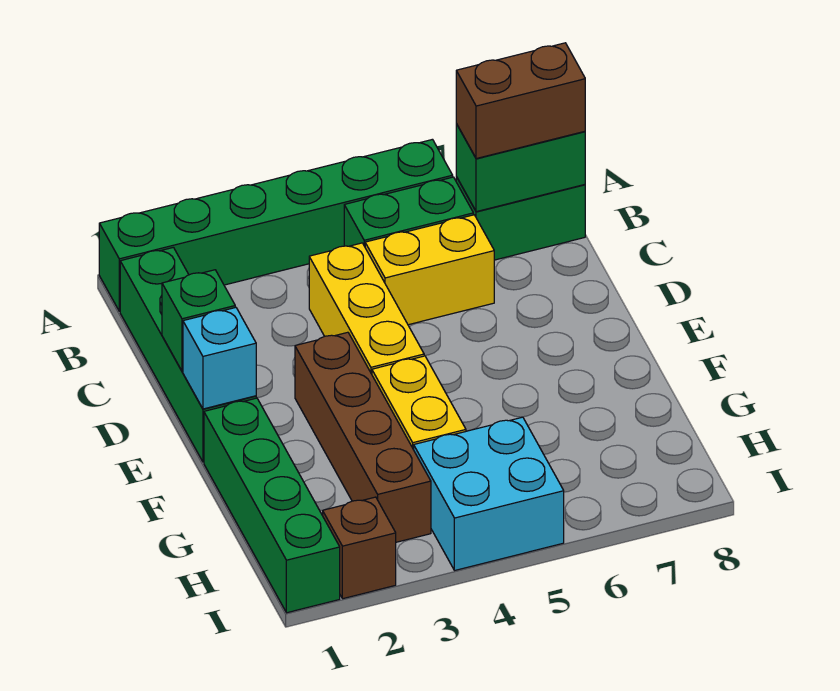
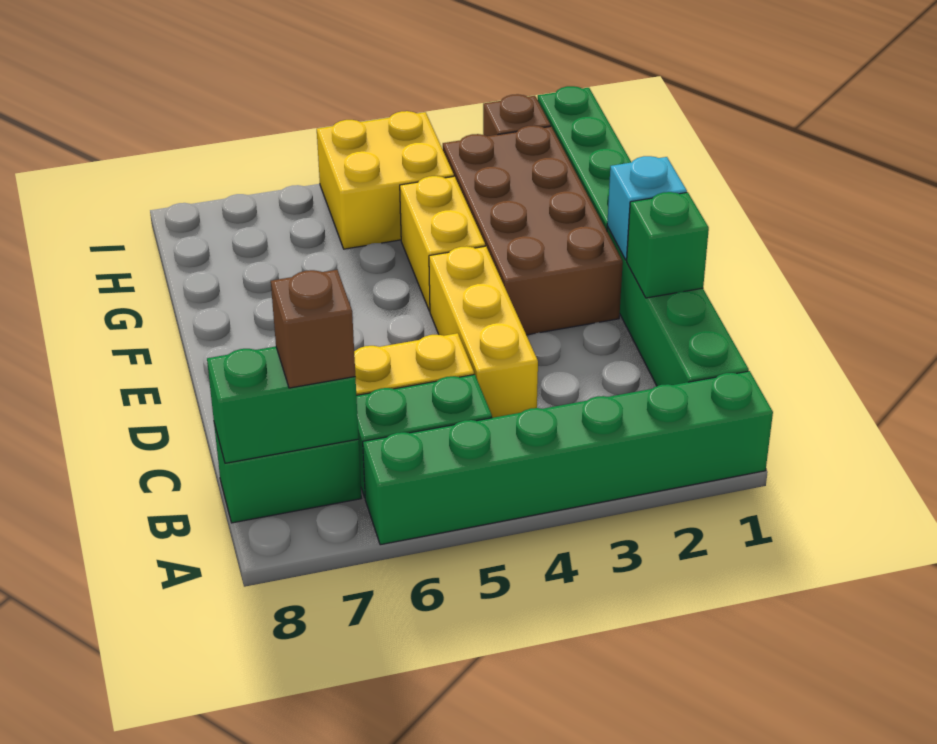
brown 1x2 brick [456,43,585,159] -> brown 1x1 brick [271,270,355,388]
brown 1x4 brick [295,332,431,542] -> brown 2x4 brick [443,126,623,335]
cyan 2x2 brick [414,417,564,571] -> yellow 2x2 brick [317,111,454,249]

